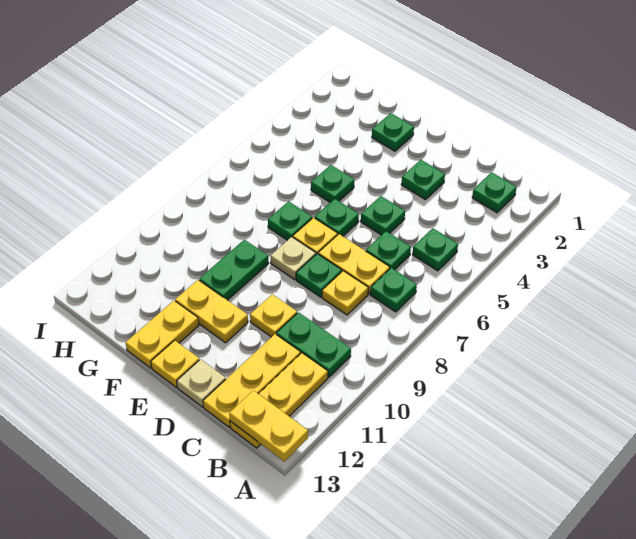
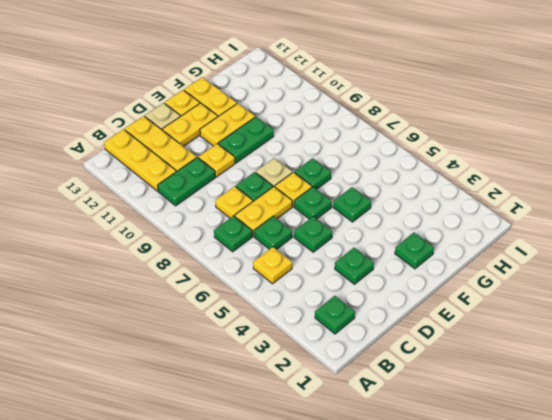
yellow 1x2 plate [229,390,308,461] -> yellow 1x2 plate moved to [162,103,218,147]
green 1x1 plate [413,228,458,271] -> yellow 1x1 plate [253,247,292,284]
green 1x2 plate [199,240,269,300] -> green 1x2 plate turned to [218,117,274,163]

